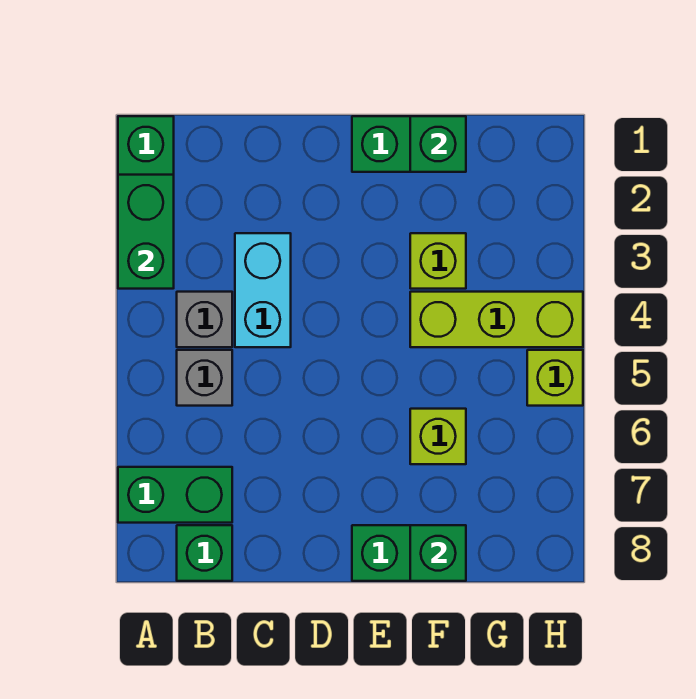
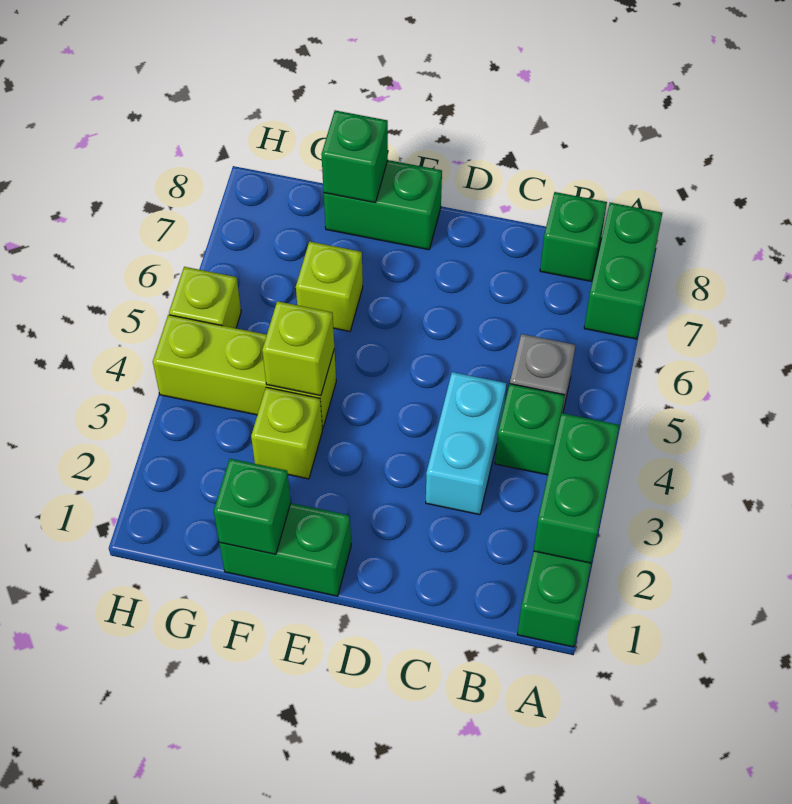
green 1x2 brick [118,467,232,523] -> green 1x2 brick turned to [584,203,662,339]
grey 1x1 brick [177,292,232,347] -> green 1x1 brick [495,384,565,475]
none -> lime 1x1 brick [262,301,334,396]

